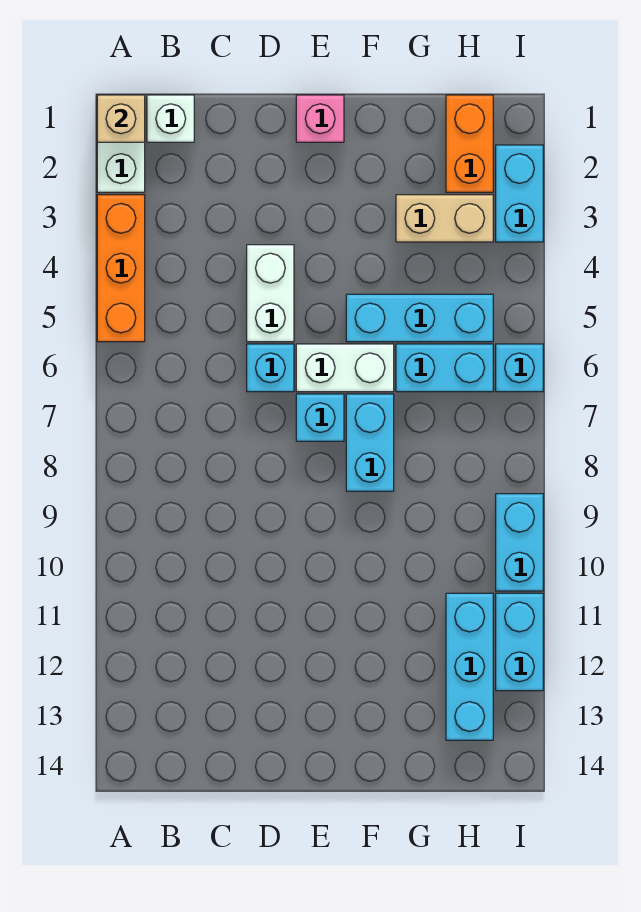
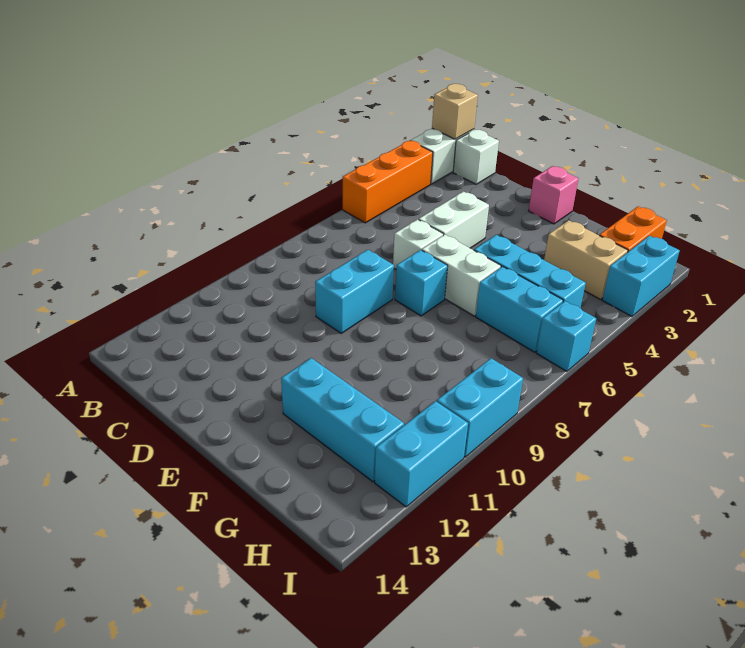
cyan 1x1 brick [247,344,294,392] -> white 1x1 brick [393,219,443,269]
cyan 1x2 brick [346,394,394,491] -> cyan 1x2 brick moved to [315,250,394,333]
cyan 1x3 brick [446,593,493,740] -> cyan 1x3 brick turned to [281,358,404,482]

